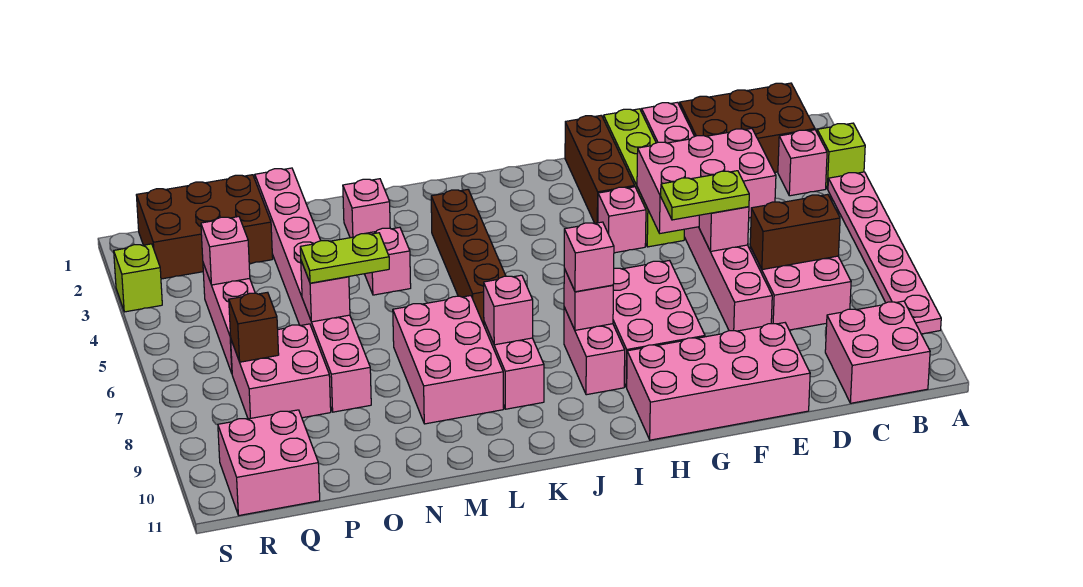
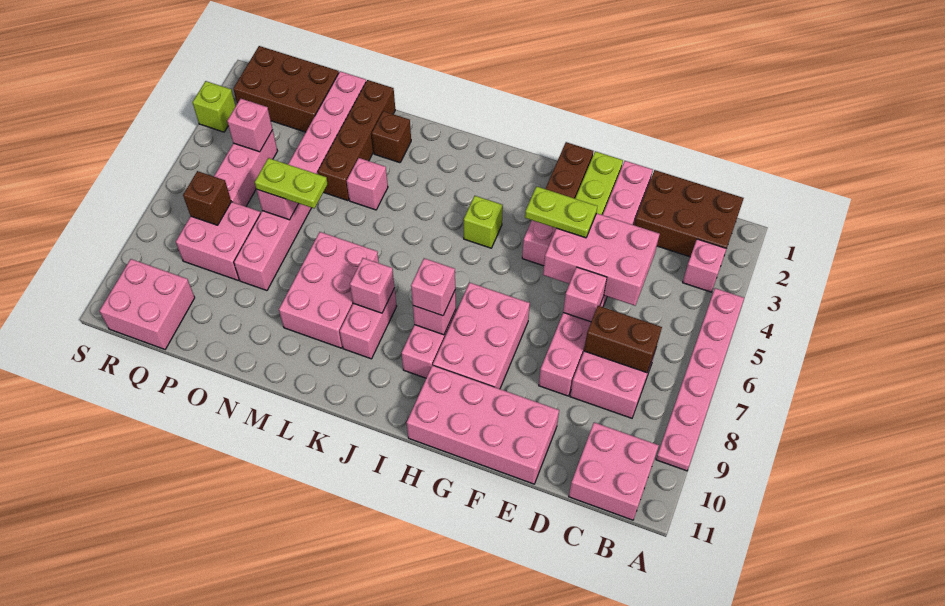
lime 1x1 brick [817,123,865,189] -> lime 1x1 brick moved to [464,196,503,248]
lime 1x2 plate [661,171,749,220] -> lime 1x2 plate moved to [525,186,597,238]
brown 1x4 brick [431,190,506,325] -> brown 1x4 brick moved to [318,80,395,201]
pink 1x1 brick [343,179,390,238] -> brown 1x1 brick [372,111,411,163]

